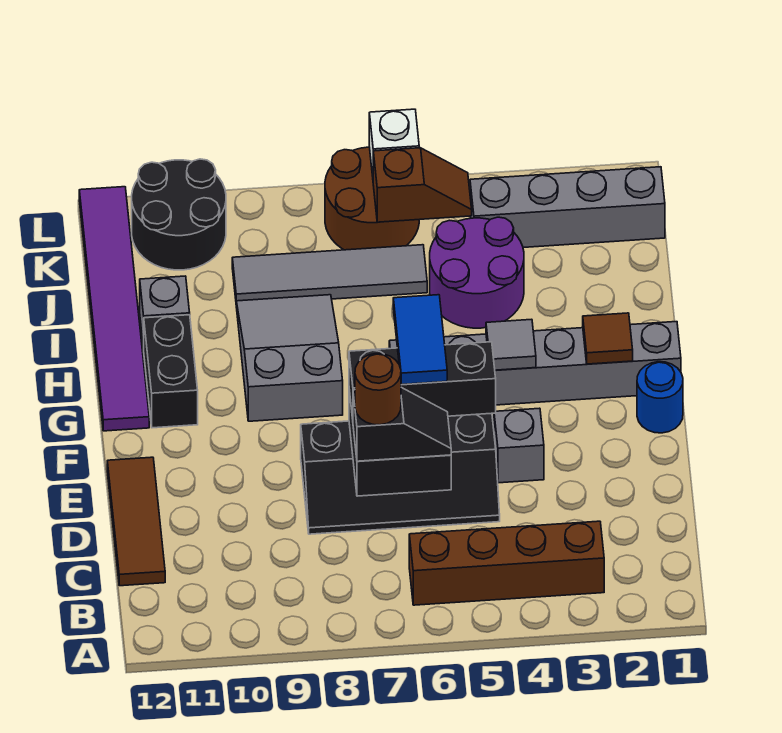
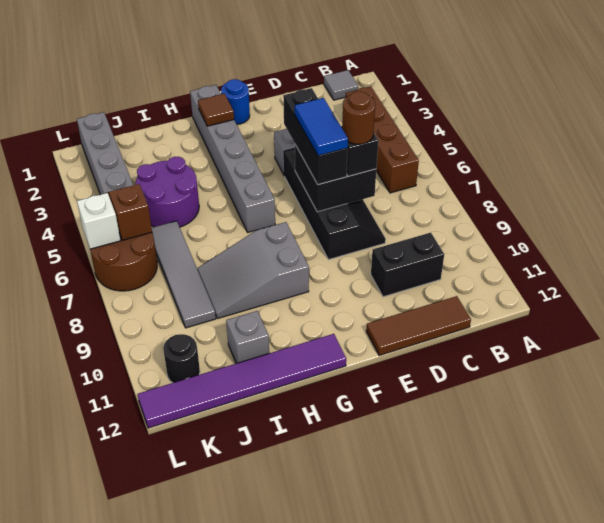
blue 1x2 tile [393,295,447,384] -> blue 1x2 tile turned to [295,98,348,156]
grey 1x1 tile [486,319,536,370] -> grey 1x1 tile moved to [324,70,358,100]
black 1x2 brick [144,315,198,428] -> black 1x2 brick moved to [371,232,444,297]
black 2x2 round brick [132,159,226,270] -> black 1x1 round brick [163,334,200,383]

